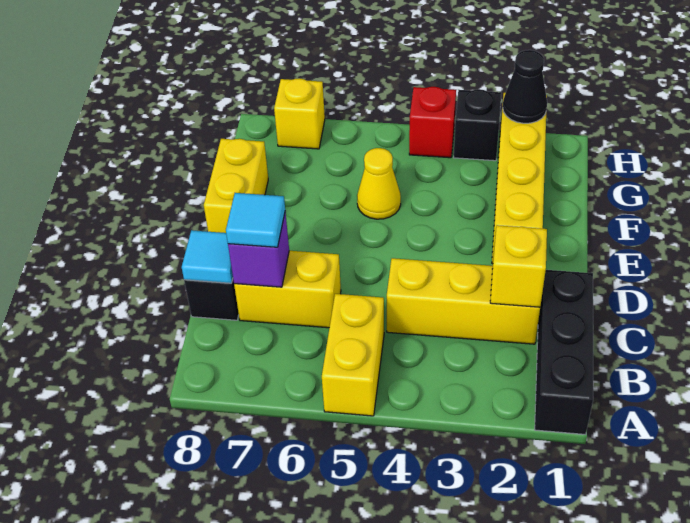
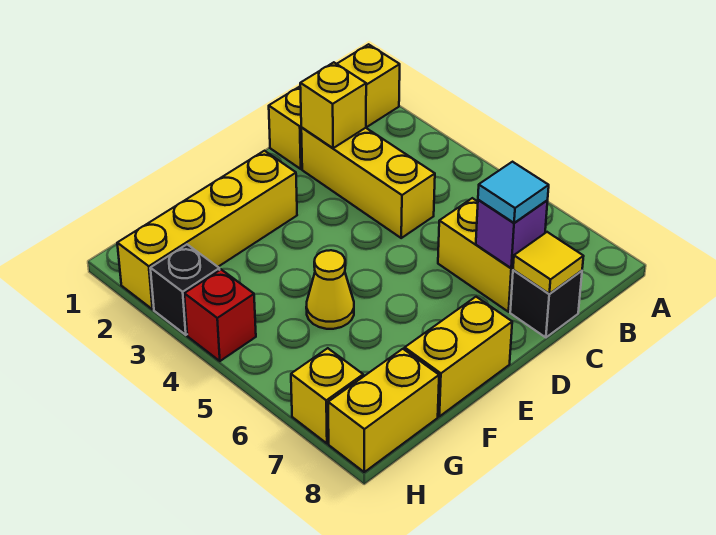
black 1x3 brick [535,270,593,435] -> yellow 1x3 brick [269,44,400,169]
yellow 1x2 brick [322,294,384,416] -> yellow 1x2 brick moved to [328,349,439,472]
cyan 1x1 tile [182,230,233,283] -> yellow 1x1 tile [513,232,584,294]
black 1x1 cone [503,50,547,123] -> none

